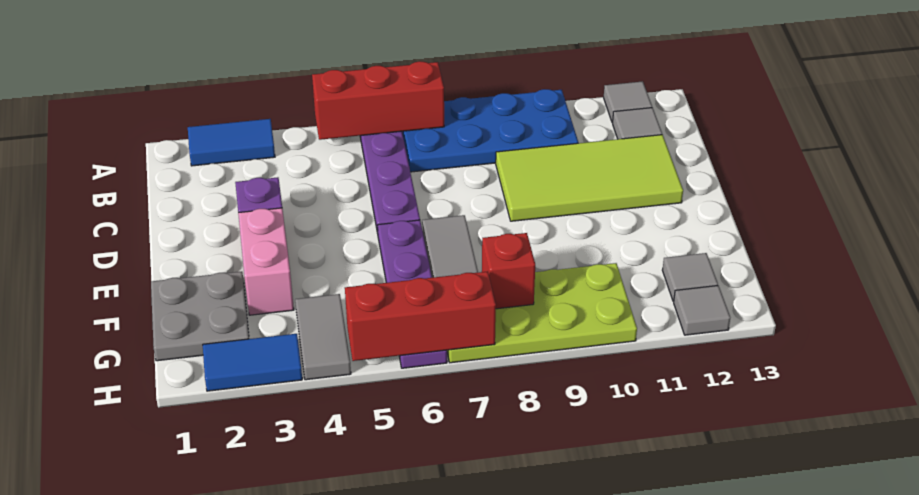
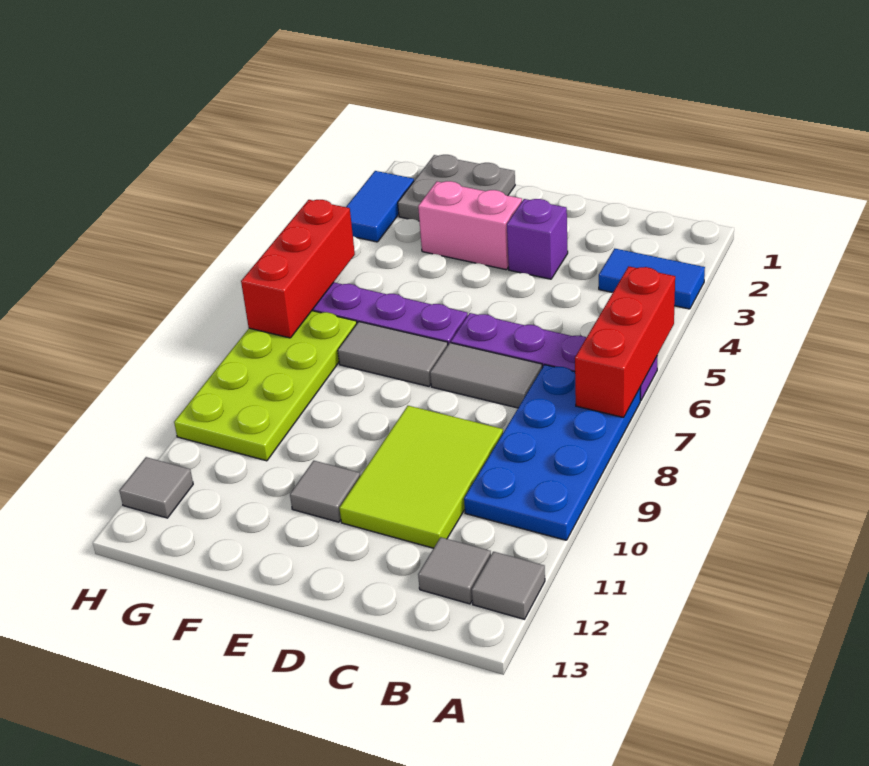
blue 1x2 tile [188,119,275,166] -> blue 1x2 tile turned to [599,249,705,309]
lime 2x4 tile [496,135,683,221] -> lime 2x3 tile [339,406,503,548]
grey 1x2 tile [295,294,351,380] -> grey 1x2 tile moved to [430,343,542,408]
red 1x1 brick [482,233,535,309] -> none
grey 1x1 tile [662,253,718,301] -> grey 1x1 tile moved to [290,461,360,522]

